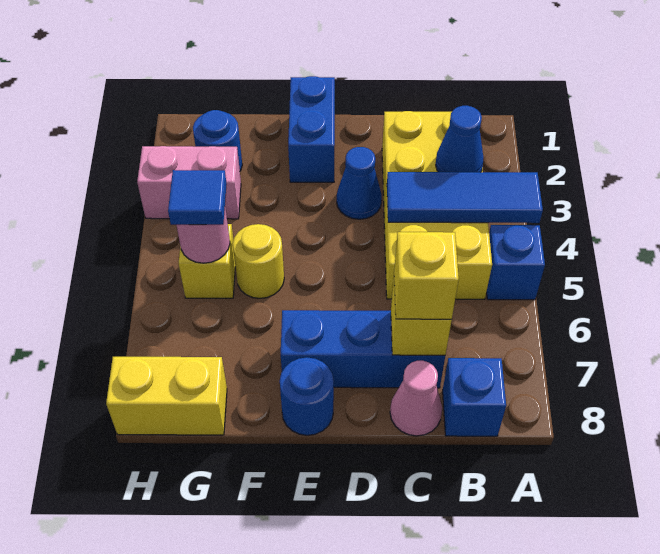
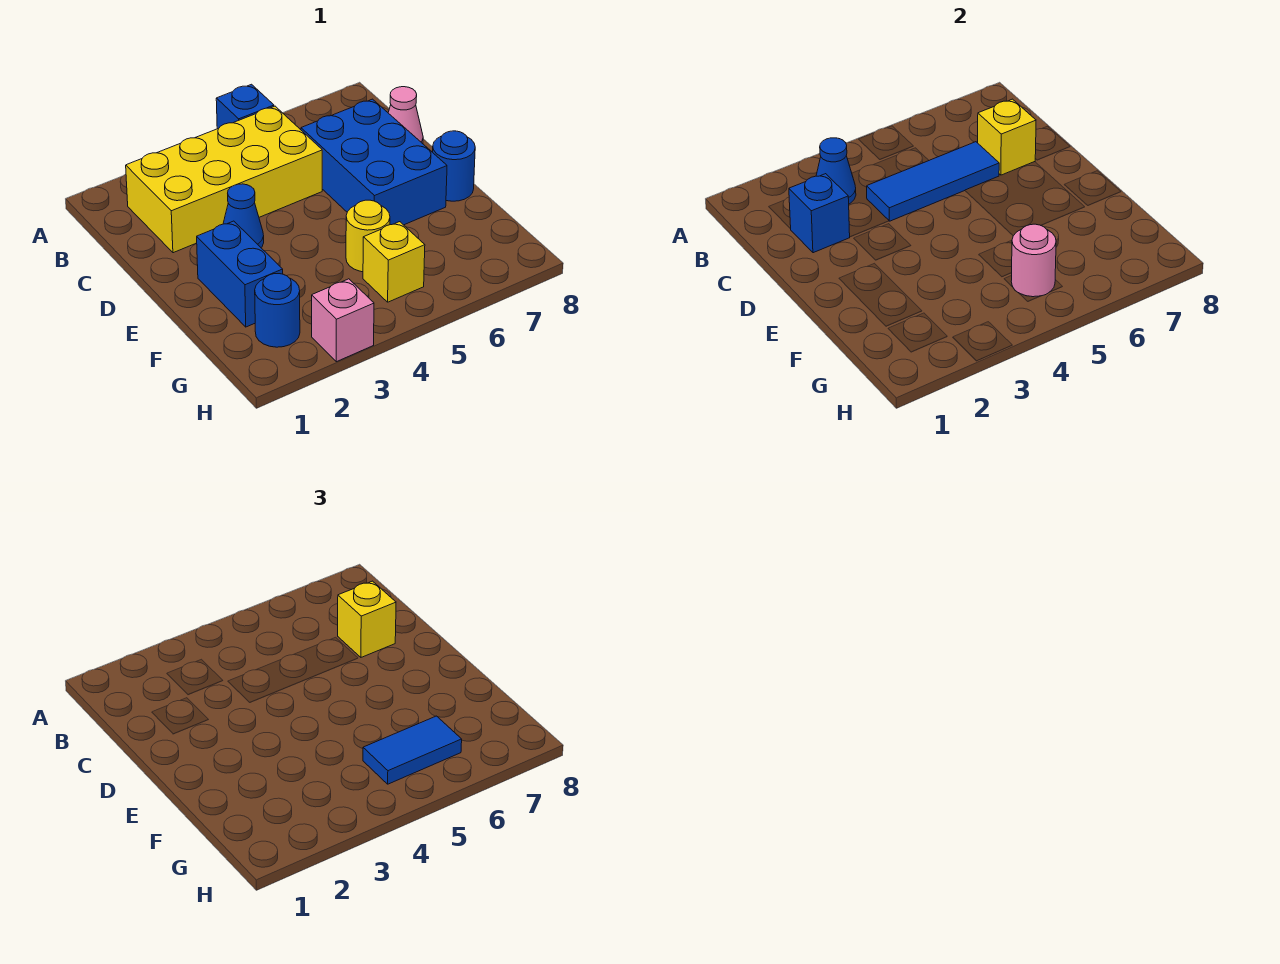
blue 1x3 tile [387,172,543,223] -> blue 1x3 tile turned to [867,142,999,221]
blue 1x1 brick [443,358,506,436] -> blue 1x1 brick moved to [789,174,850,253]
blue 1x3 brick [281,310,445,388] -> blue 2x3 brick [301,99,447,225]
blue 1x2 brick [288,76,335,182] -> blue 1x2 brick turned to [197,221,283,327]
pink 1x2 brick [137,146,241,219] -> pink 1x1 brick [312,279,374,362]
blue 1x1 tile [168,170,227,225] -> blue 1x2 tile [363,716,462,784]
yellow 1x2 brick [106,357,227,435] -> none

